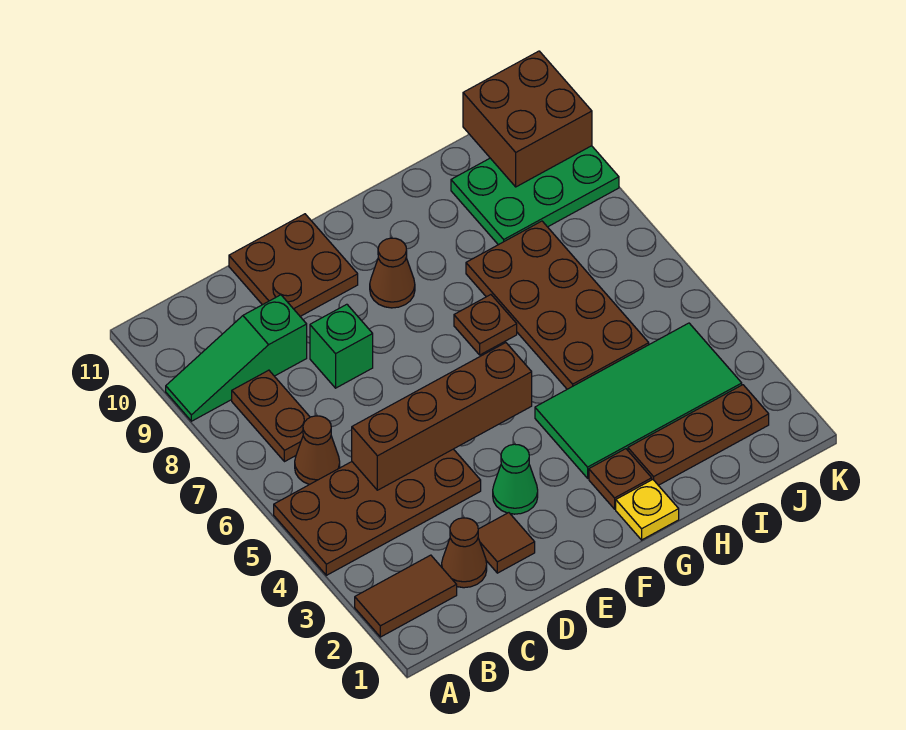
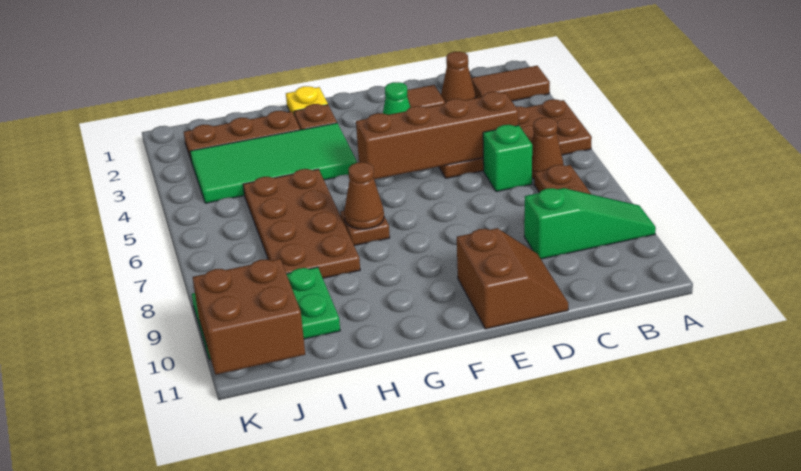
green 1x1 brick [310,304,373,388] -> green 1x1 brick moved to [483,125,532,192]
brown 2x2 plate [229,214,358,316] -> brown 2x2 slope [457,228,568,329]
brown 1x1 cone [370,238,415,308] -> brown 1x1 cone moved to [344,162,384,229]

